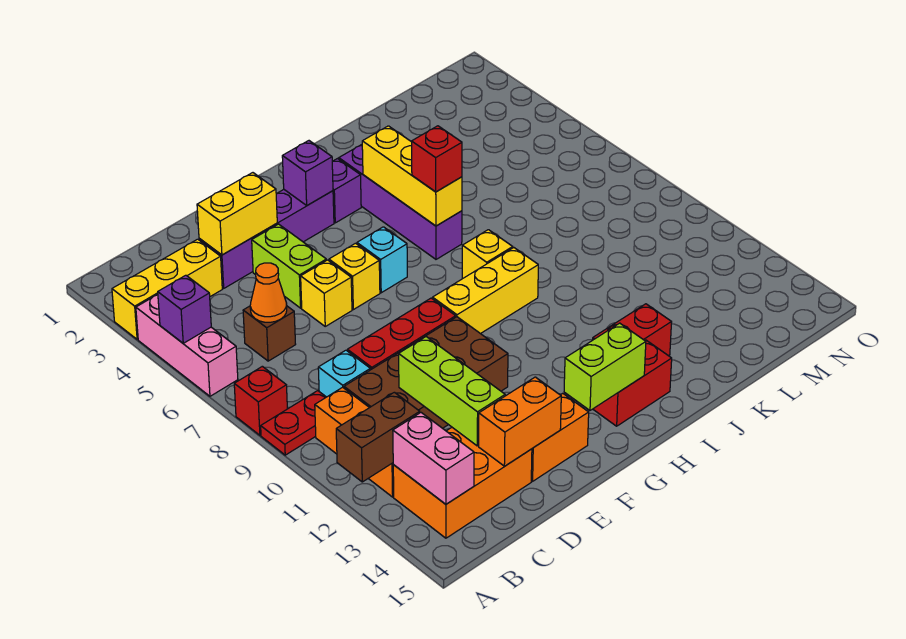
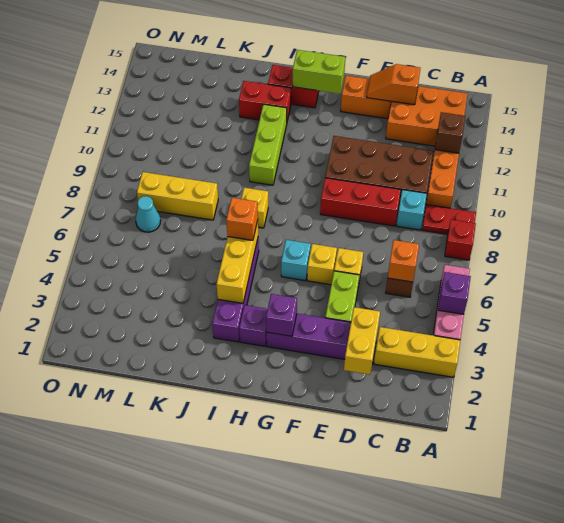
brown 1x2 brick [336,392,420,482] -> brown 1x1 brick [435,112,465,153]
pink 1x2 brick [393,413,474,504] -> none
orange 1x1 cone [250,263,287,322] -> orange 1x1 brick [388,240,419,282]
yellow 1x2 brick [197,173,277,255] -> yellow 1x2 brick turned to [344,307,380,375]
lime 1x3 brick [399,337,505,446] -> lime 1x3 brick moved to [249,104,287,185]
orange 1x2 brick [479,377,561,466] -> orange 1x2 slope [366,64,421,105]
yellow 1x3 brick [433,248,538,334] -> yellow 1x3 brick moved to [137,172,218,220]
red 1x1 brick [412,126,462,192] -> orange 1x1 brick [226,198,258,240]
none -> cyan 1x1 cone [136,196,161,232]

